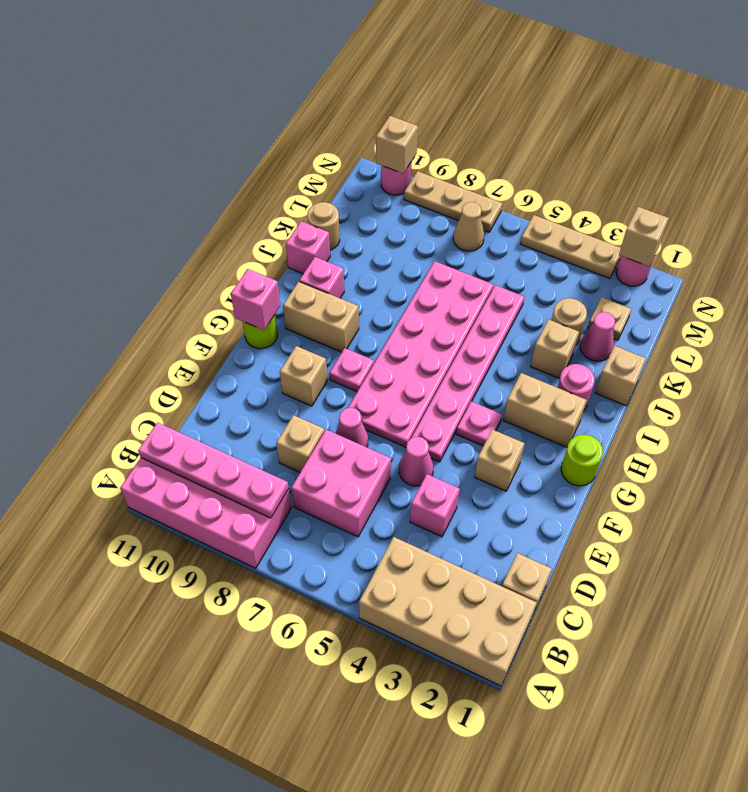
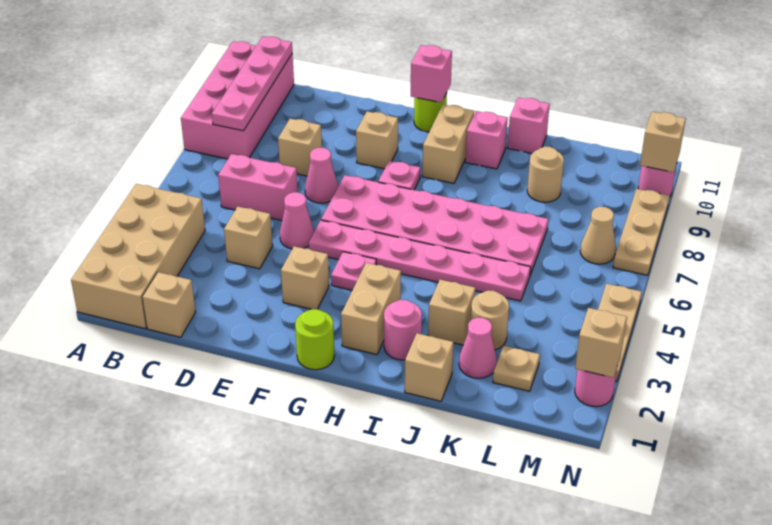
pink 2x2 brick [291,430,391,537] -> pink 1x2 brick [218,154,298,220]
pink 1x1 brick [410,474,460,537] -> tan 1x1 brick [224,207,273,269]
tan 1x1 round brick [307,202,340,250] -> tan 1x1 round brick moved to [527,147,564,202]

